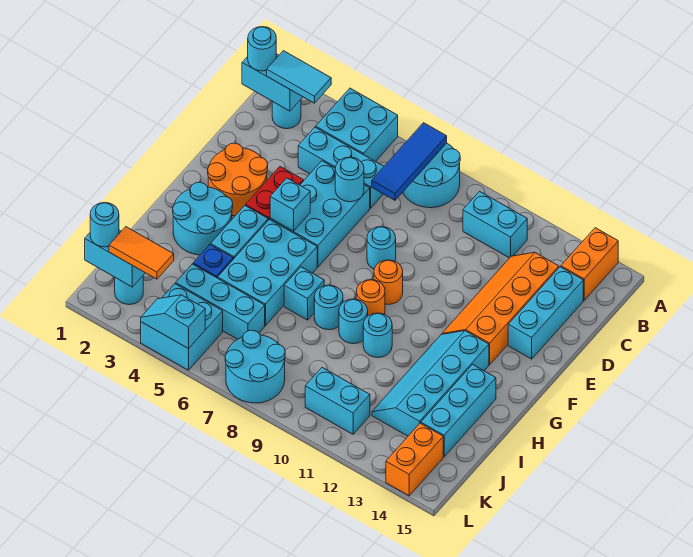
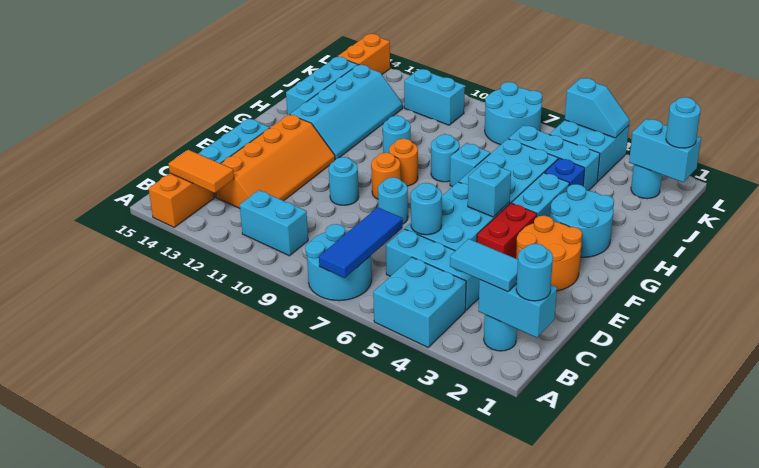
cyan 1x1 round brick [339,299,368,344] -> cyan 1x1 round brick moved to [329,157,359,205]
orange 1x2 tile [109,227,174,279] -> orange 1x2 tile moved to [168,150,234,193]

